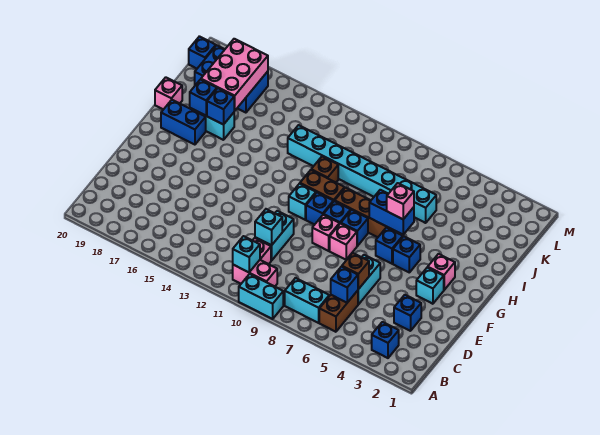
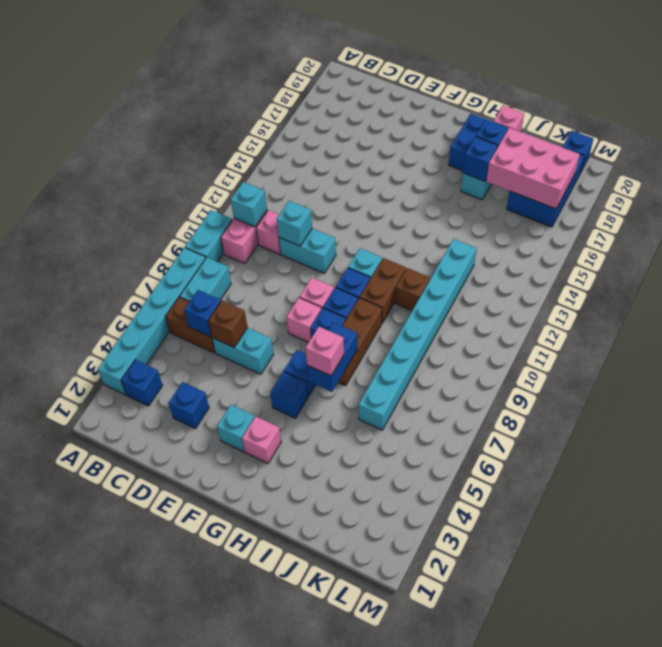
none -> cyan 1x6 brick [98,248,206,395]

